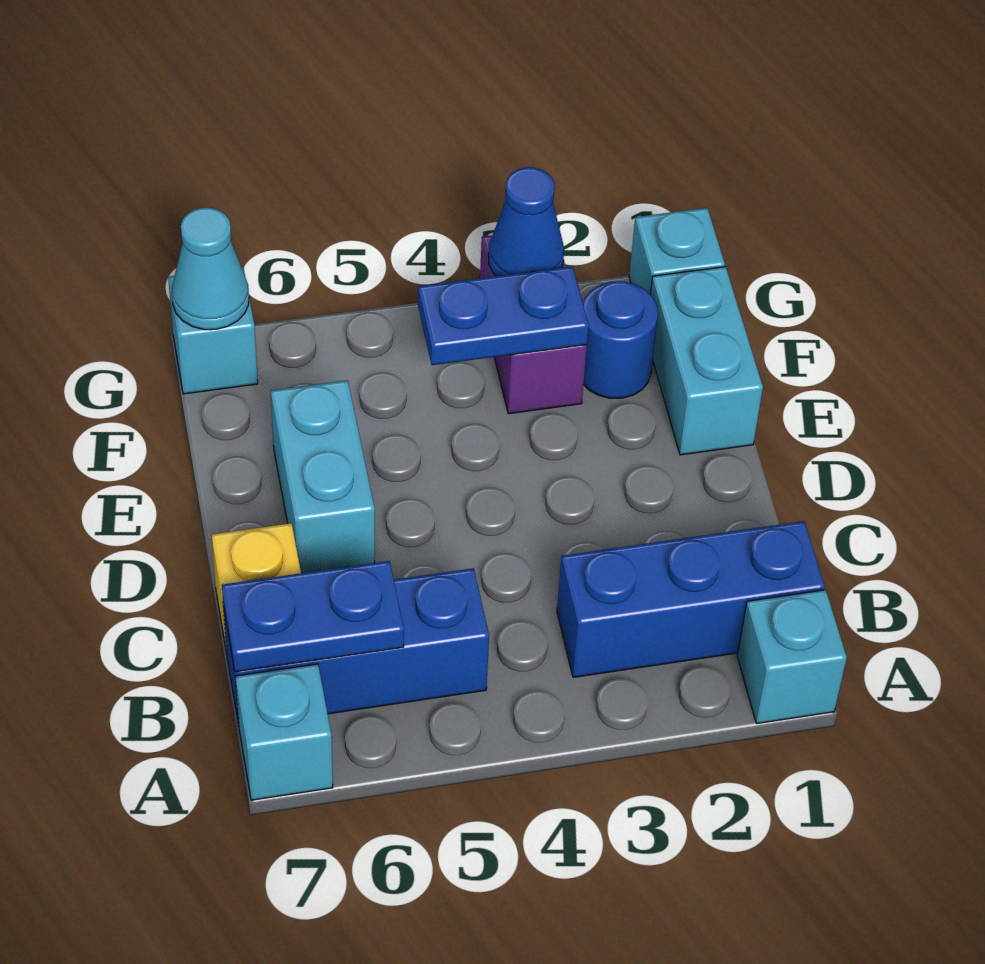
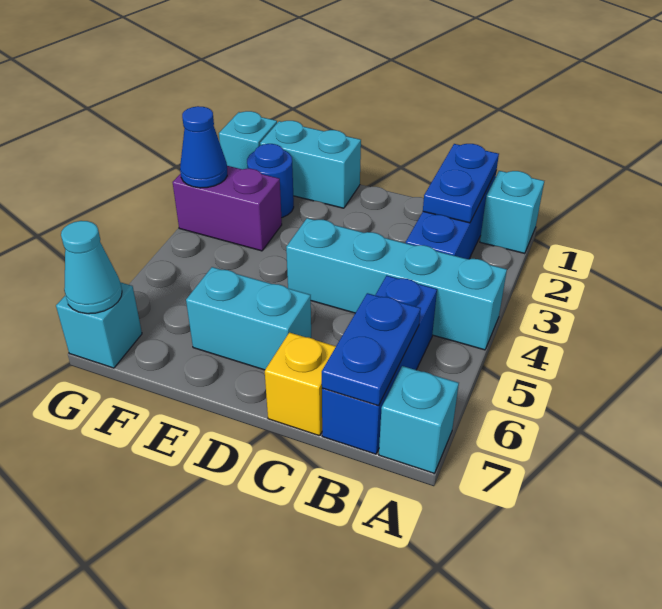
none -> cyan 1x4 brick [286,218,507,350]
blue 1x2 plate [418,266,589,365] -> blue 1x2 plate moved to [423,144,499,223]

